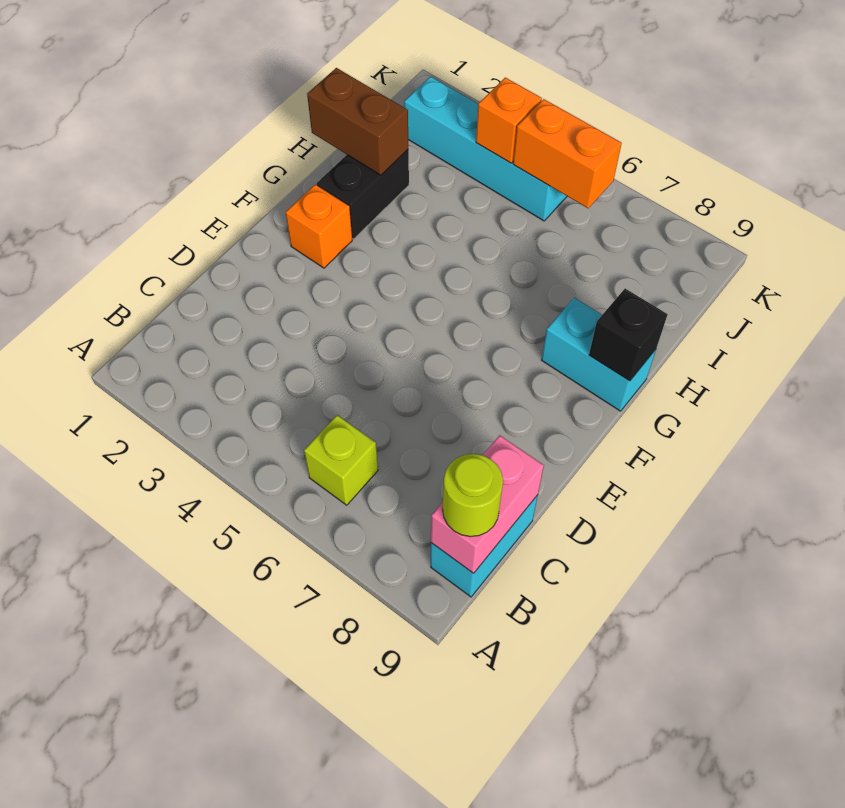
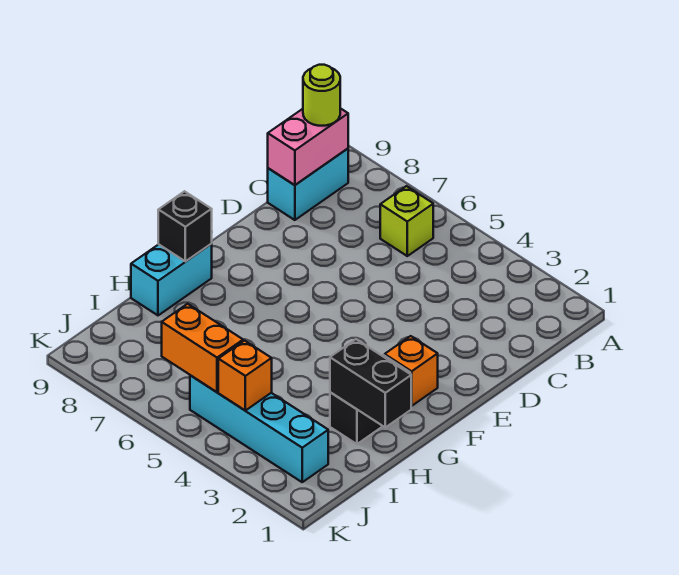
cyan 1x2 brick [542,298,656,411] -> cyan 1x2 brick turned to [131,244,212,315]
brown 1x2 brick [307,68,408,175] -> black 1x2 brick [330,339,411,427]

